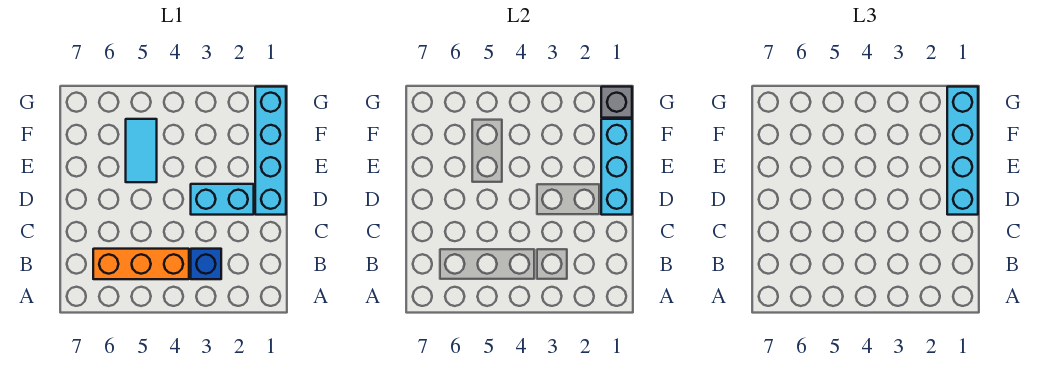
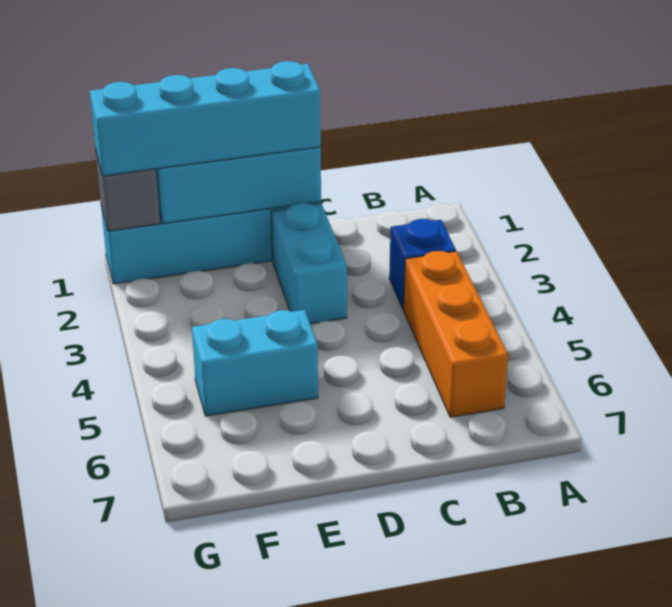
cyan 1x2 tile [126,119,157,182] -> cyan 1x2 brick [192,310,318,416]

